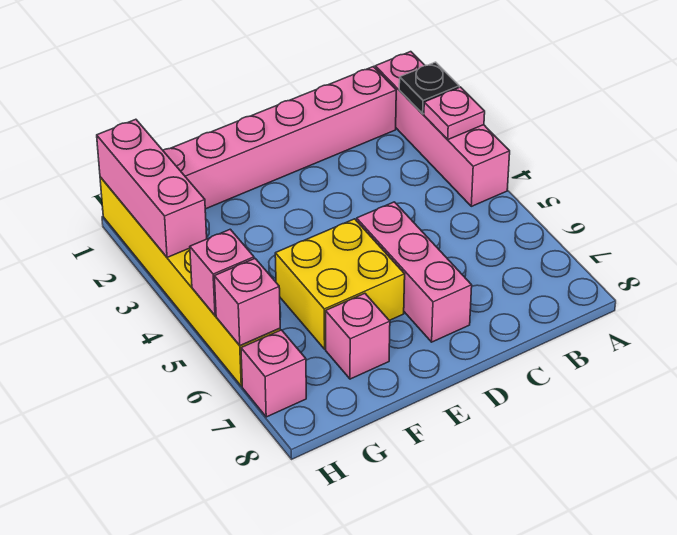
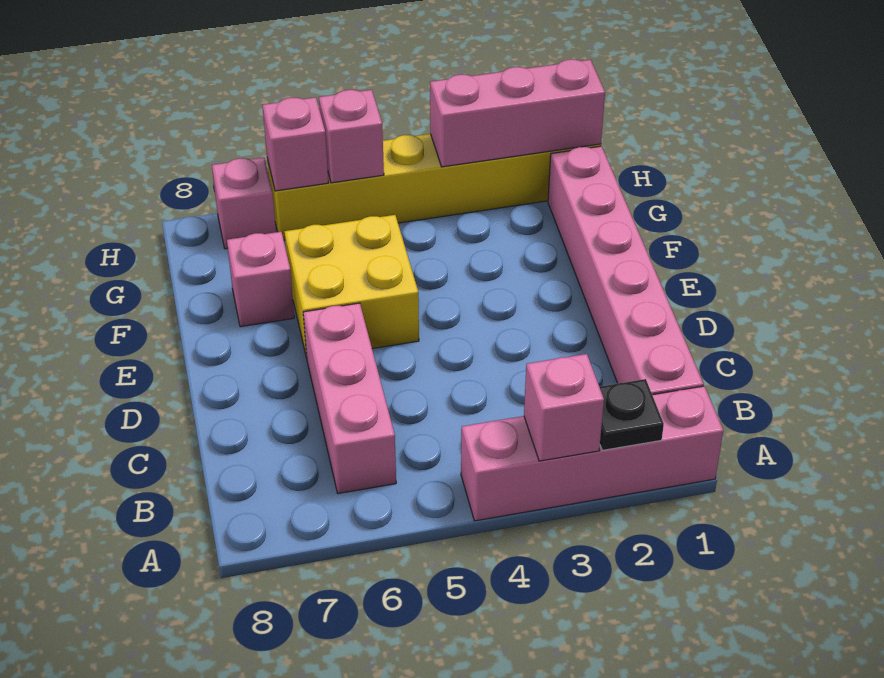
pink 1x1 plate [424,87,485,140] -> pink 1x1 brick [524,354,604,461]
pink 1x3 brick [356,202,472,342] -> pink 1x3 brick turned to [303,303,396,494]

